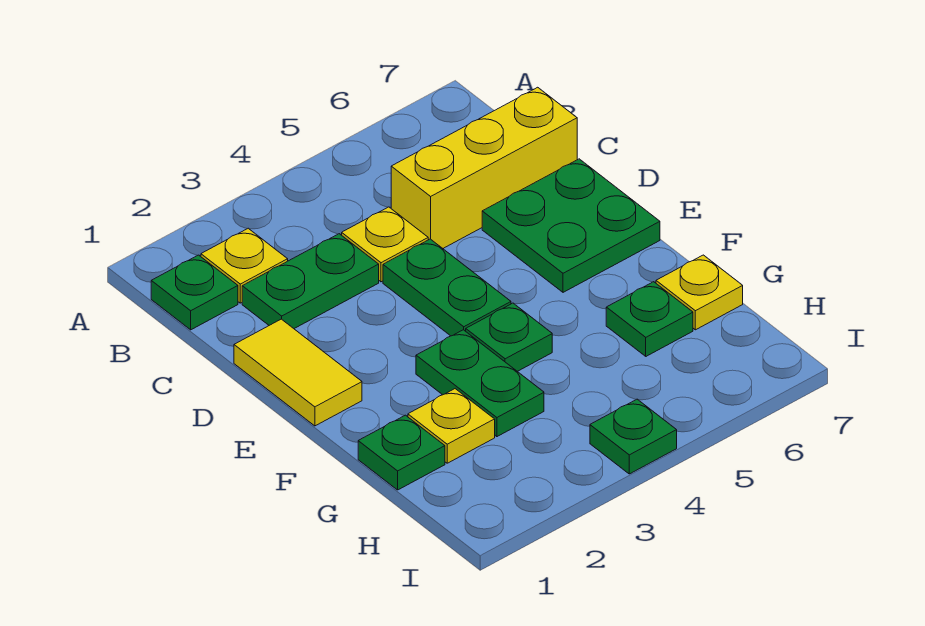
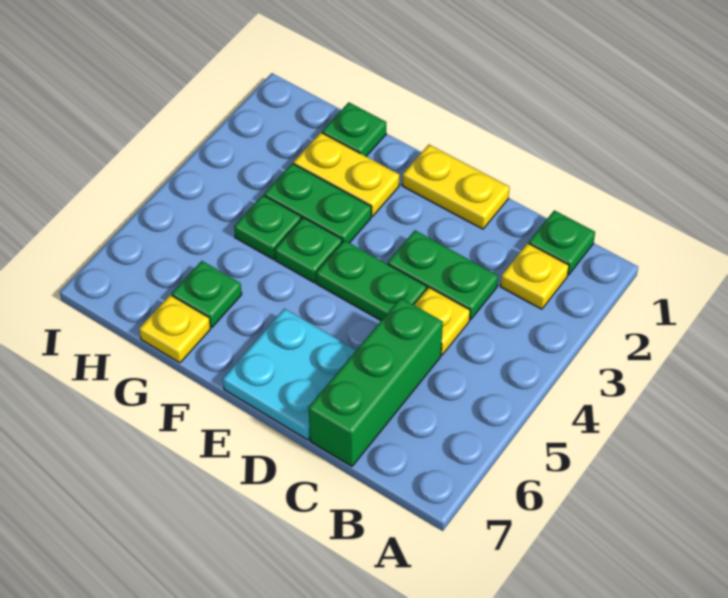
green 1x2 plate [242,234,379,329] -> green 1x2 plate turned to [388,230,498,320]
yellow 1x3 brick [391,87,577,248] -> green 1x3 brick [309,298,443,466]
yellow 1x2 tile [234,319,362,426] -> yellow 1x2 plate [402,145,510,229]
green 2x2 plate [482,159,660,292] -> cyan 2x2 plate [223,309,356,440]
yellow 1x1 plate [408,389,495,463] -> yellow 1x2 plate [294,133,399,217]
green 1x1 plate [590,399,677,474] -> green 1x1 plate moved to [234,195,301,259]

